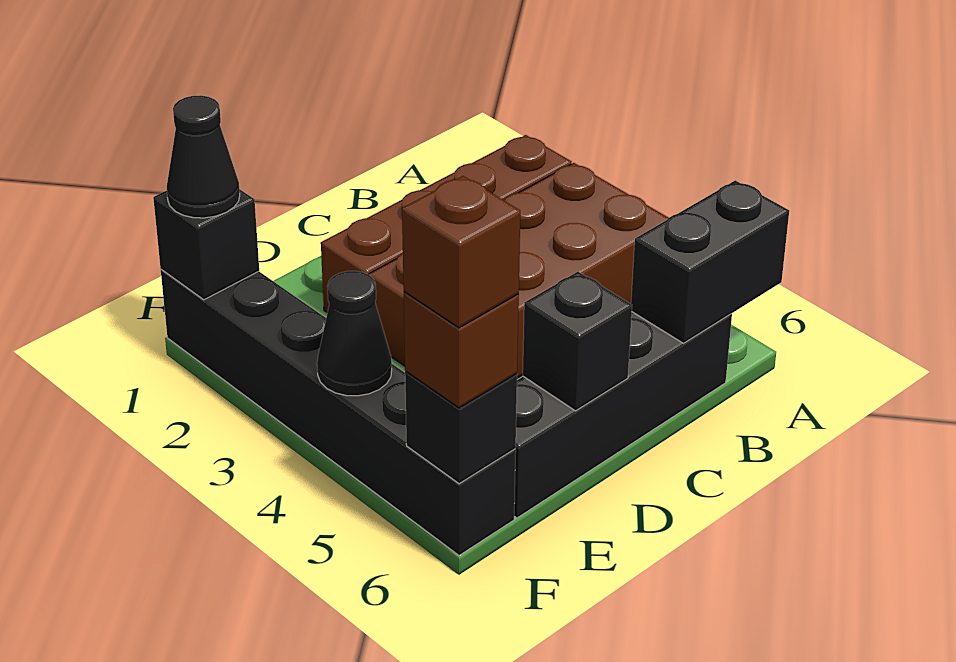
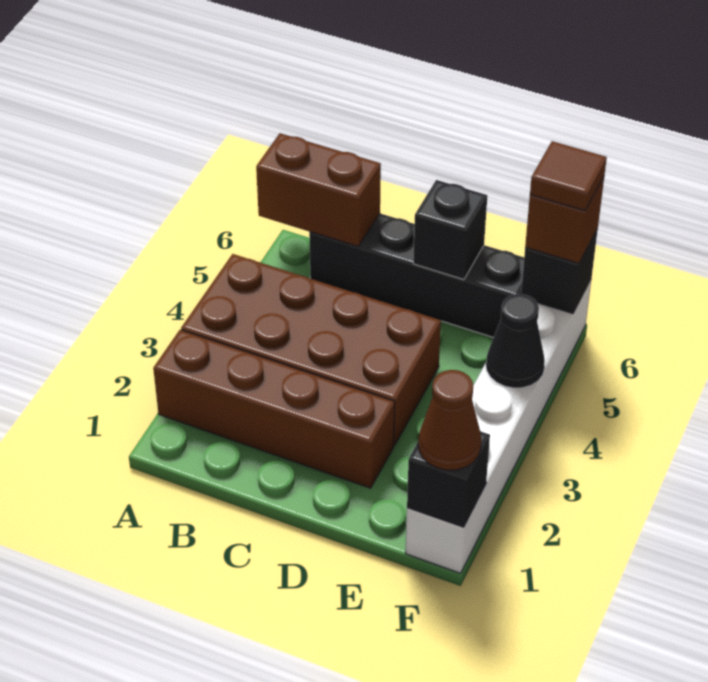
black 1x2 brick [631,180,789,343] -> brown 1x2 brick [256,133,381,247]
black 1x6 brick [161,270,516,556] -> white 1x6 brick [406,280,591,573]
black 1x1 cone [167,95,240,218] -> brown 1x1 cone [418,370,481,470]
brown 1x1 brick [402,176,520,328] -> brown 1x1 tile [530,141,607,211]

